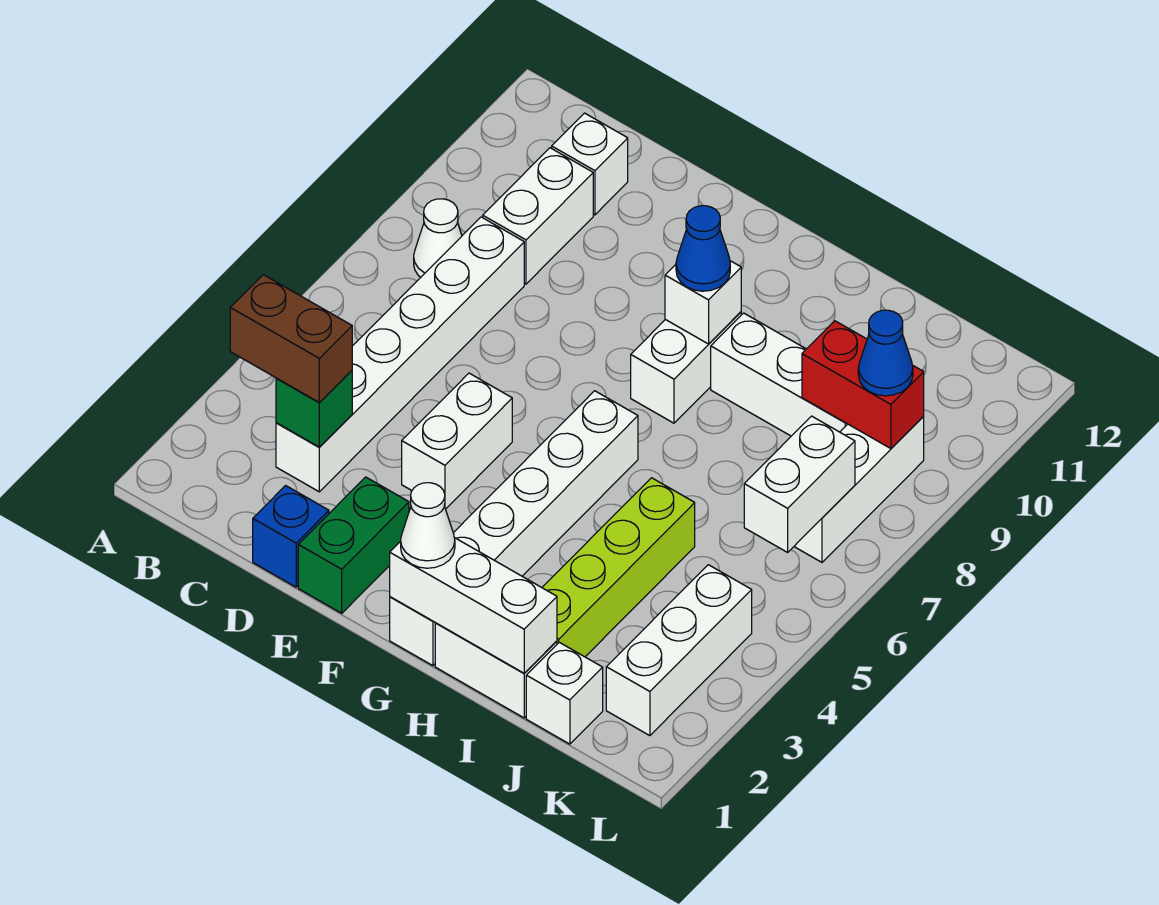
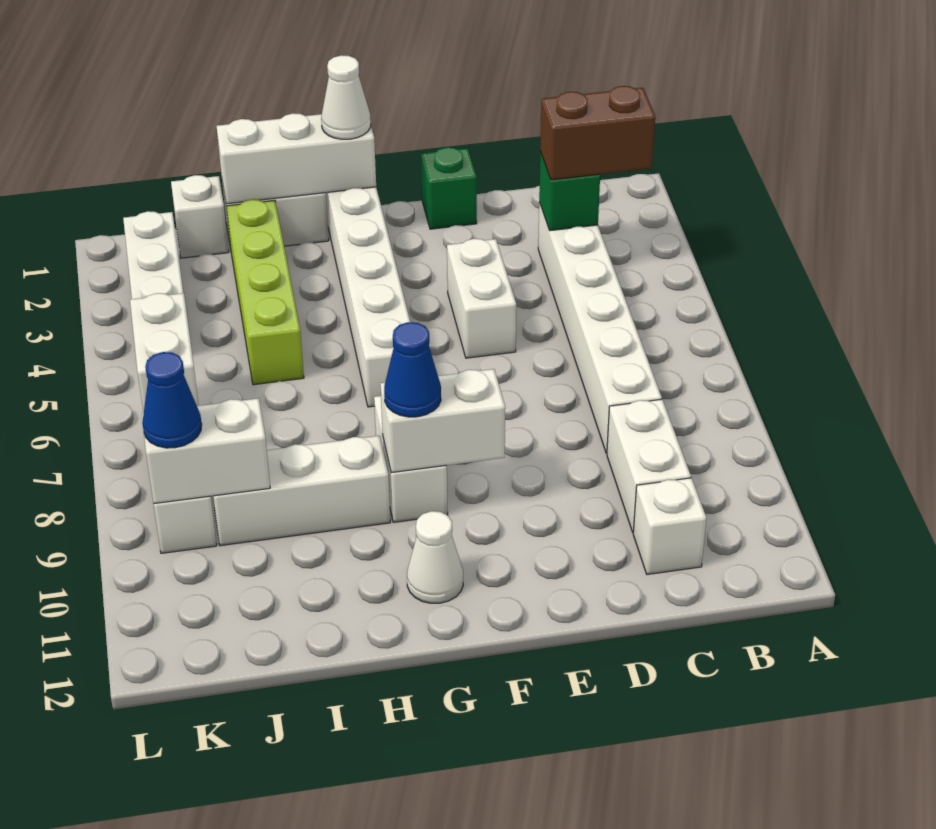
white 1x1 cone [414,199,462,277] -> white 1x1 cone moved to [407,511,463,603]
blue 1x1 brick [253,486,329,587] -> none
green 1x2 brick [298,477,409,613] -> green 1x1 brick [421,147,477,229]
white 1x1 brick [665,261,741,344] -> white 1x2 brick [380,369,505,473]
red 1x2 brick [802,321,924,449] -> white 1x2 brick [142,398,270,504]

